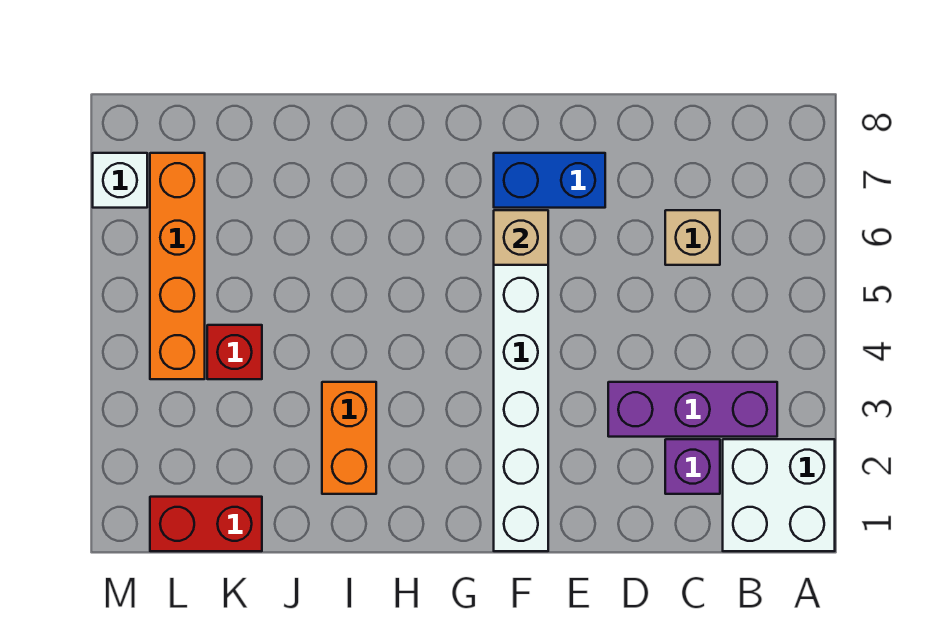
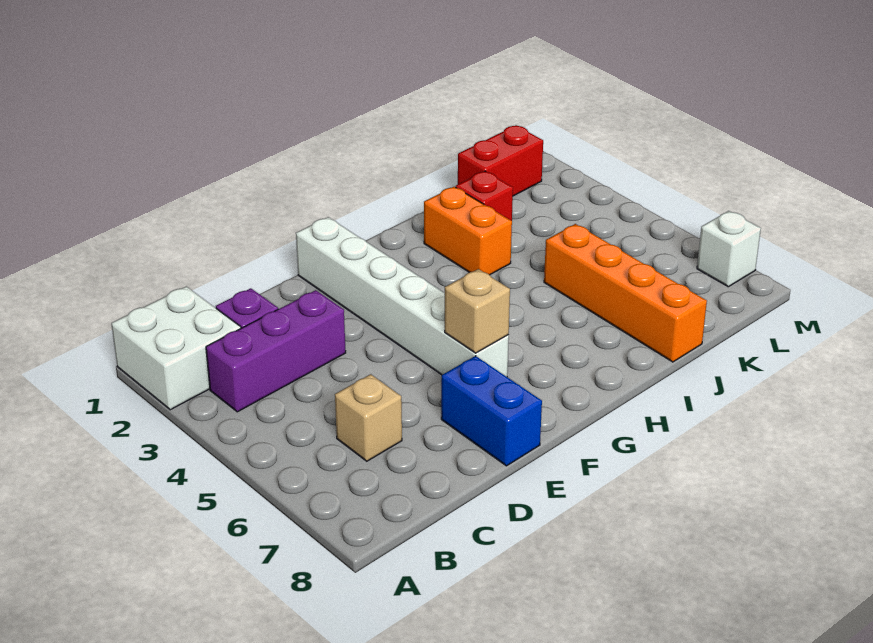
blue 1x2 brick [494,153,605,208] -> blue 1x2 brick turned to [441,356,542,466]
red 1x1 brick [207,325,262,379] -> red 1x1 brick moved to [456,171,513,221]
orange 1x4 brick [150,153,205,379] -> orange 1x4 brick moved to [544,224,707,362]

